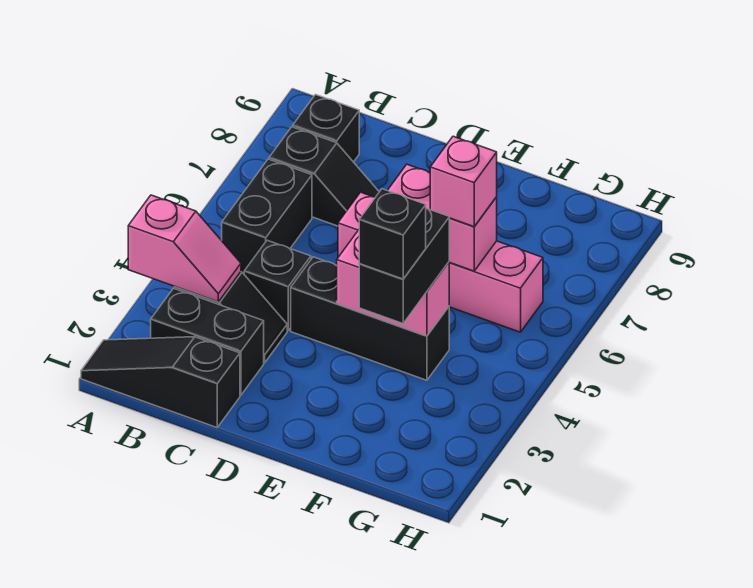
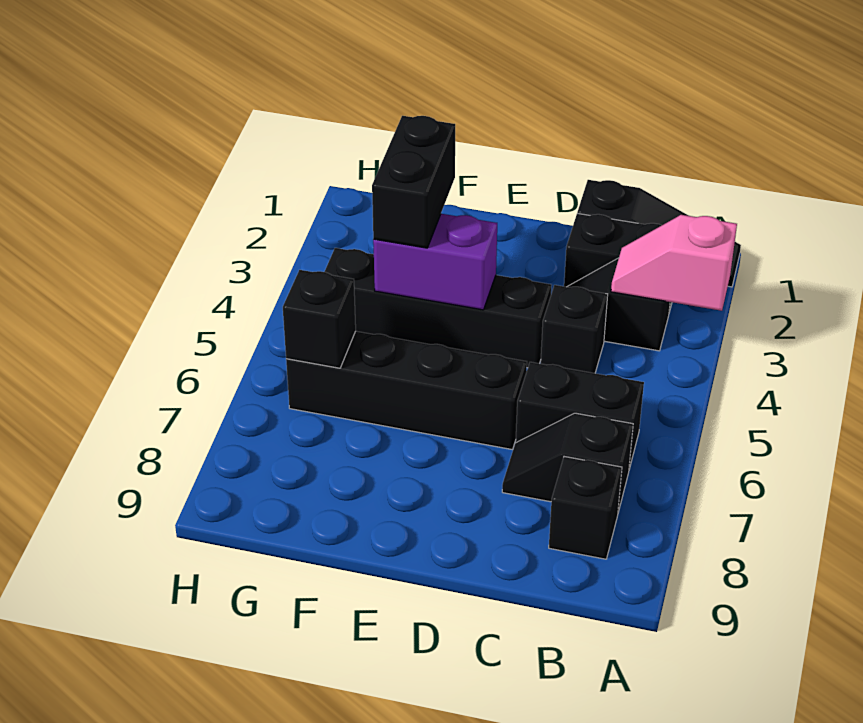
black 1x2 brick [222,159,312,274] -> black 1x2 brick turned to [516,362,644,469]
black 1x3 brick [291,257,449,380] -> black 1x4 brick [324,248,551,368]
pink 1x4 brick [338,192,543,332] -> black 1x4 brick [286,331,527,449]
pink 1x2 brick [337,230,449,336] -> purple 1x2 brick [373,214,497,310]
pink 1x2 brick [387,164,497,271] -> none
black 1x1 brick [359,189,426,279] -> black 1x1 brick moved to [283,270,356,368]
pink 1x1 brick [430,136,497,227] -> none

